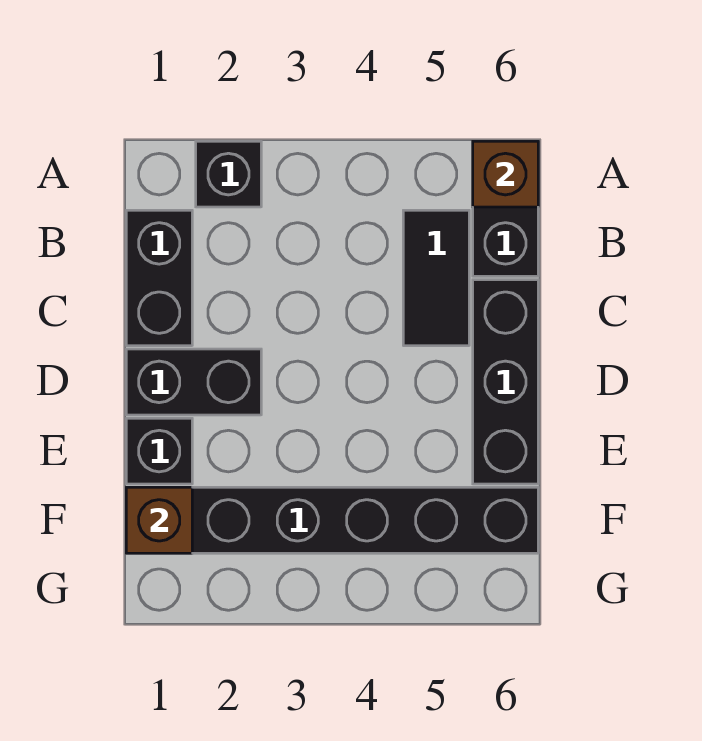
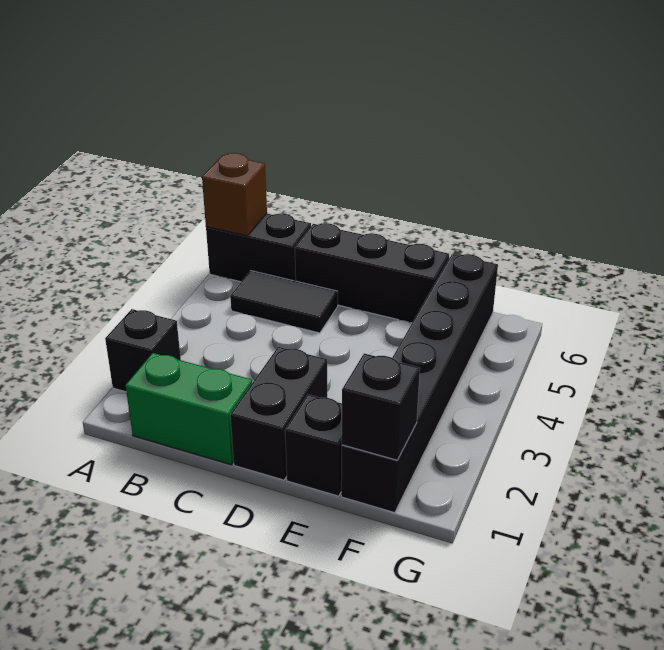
black 1x2 brick [126,210,192,346] -> green 1x2 brick [125,353,252,465]
brown 1x1 brick [126,487,192,553] -> black 1x1 brick [342,353,420,460]

